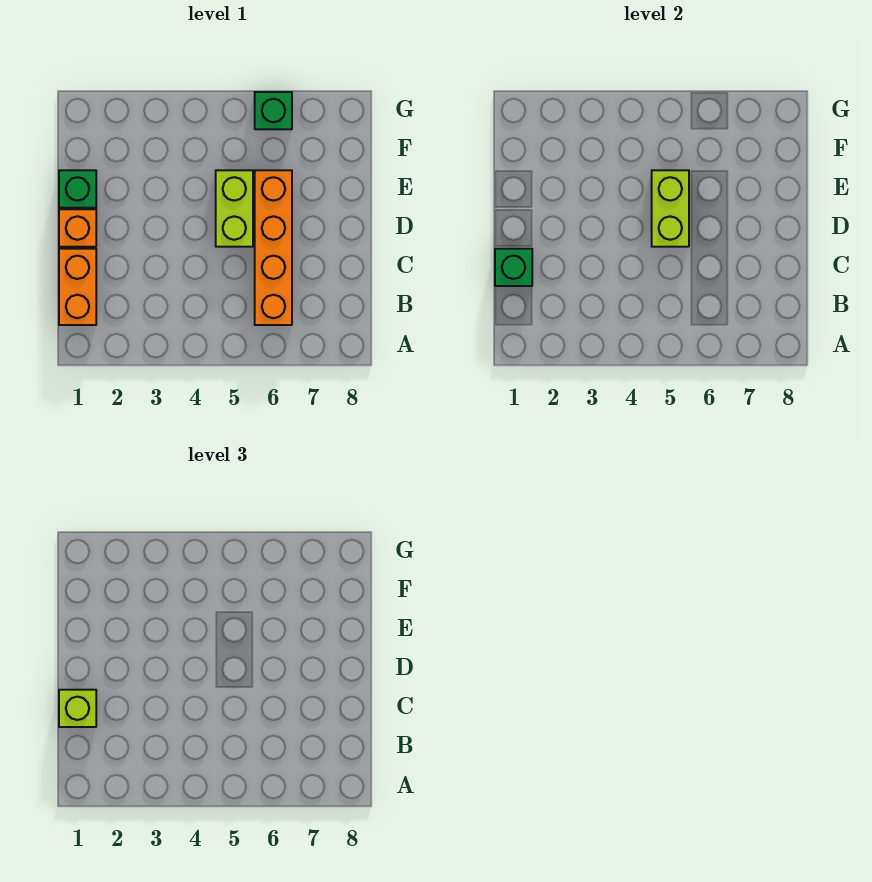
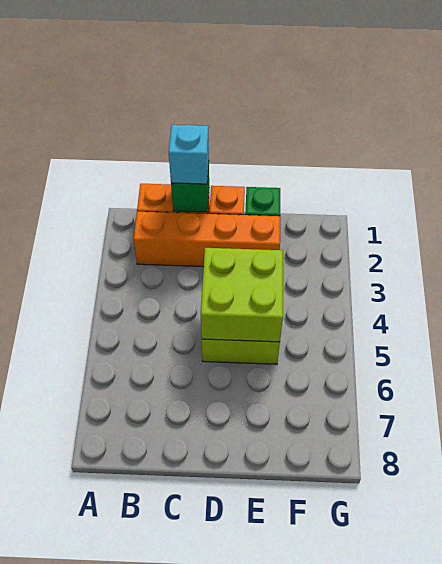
orange 1x4 brick [255,170,292,325] -> orange 1x4 brick moved to [134,212,280,267]
lime 1x1 brick [59,690,96,727] -> cyan 1x1 brick [169,125,209,184]
lime 1x2 brick [652,170,689,247] -> lime 2x2 brick [201,248,283,342]
green 1x1 brick [255,92,292,129] -> none

